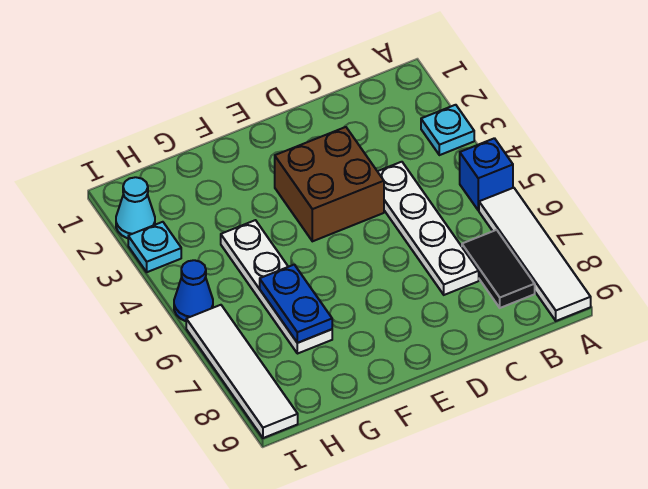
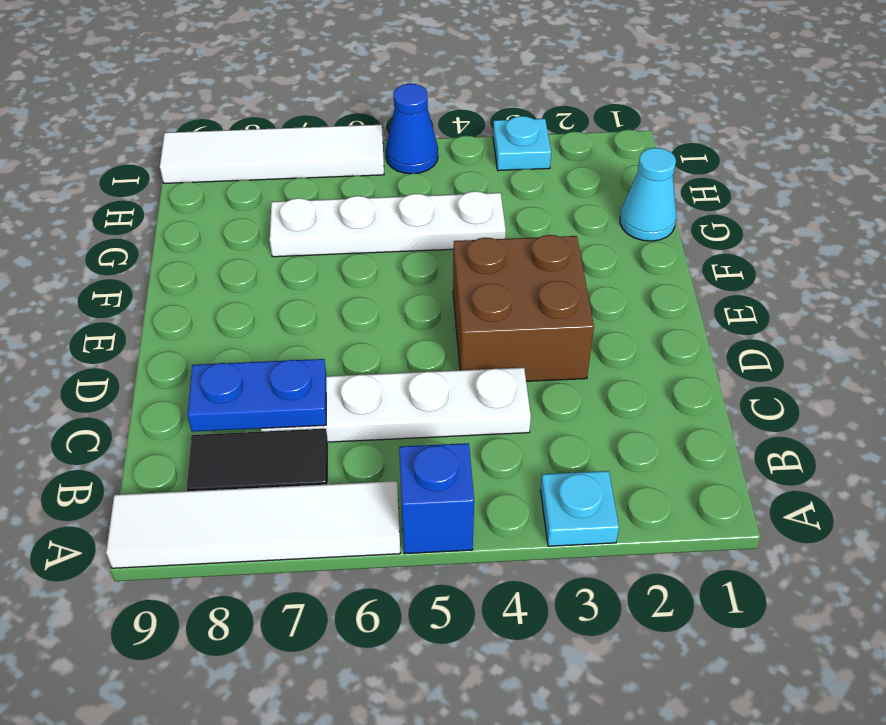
blue 1x2 plate [260,265,332,343] -> blue 1x2 plate moved to [188,359,326,432]
cyan 1x1 cone [116,177,155,238] -> cyan 1x1 cone moved to [620,148,676,241]

